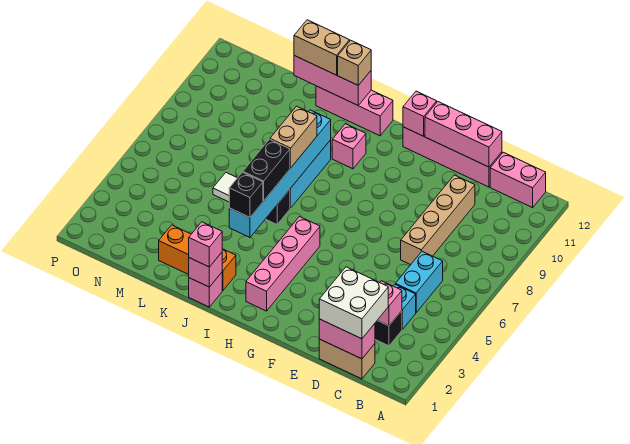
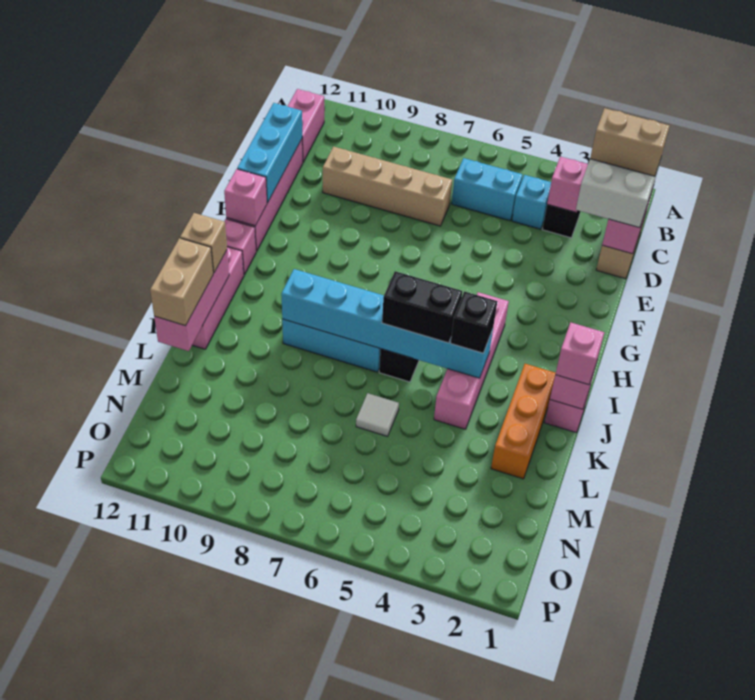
pink 1x3 brick [425,102,502,167] -> cyan 1x3 brick [237,103,302,203]
pink 1x4 brick [246,217,320,311] -> pink 1x4 brick turned to [434,292,509,429]
pink 1x1 brick [332,124,366,169] -> pink 1x1 brick moved to [224,219,256,275]
tan 1x2 brick [270,106,317,168] -> tan 1x2 brick moved to [590,108,670,176]

